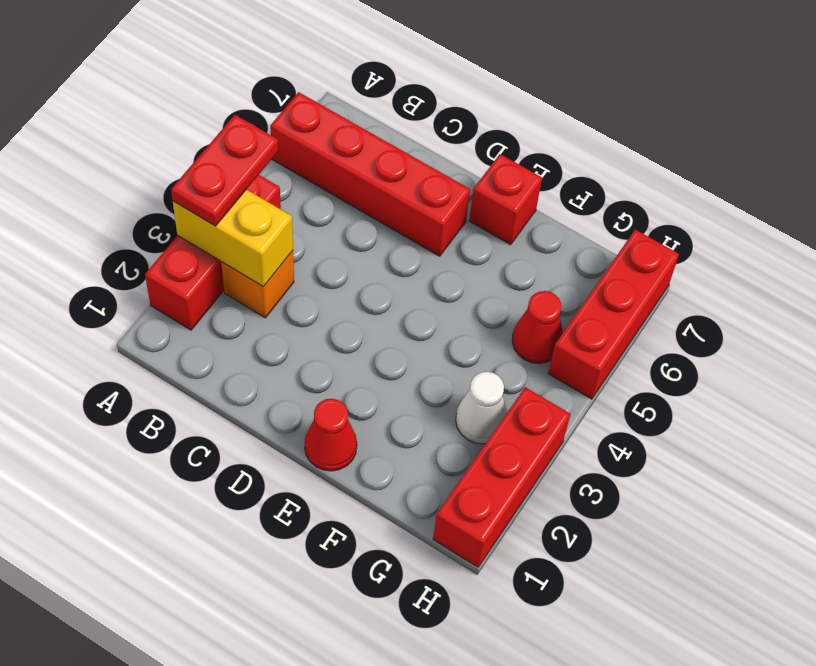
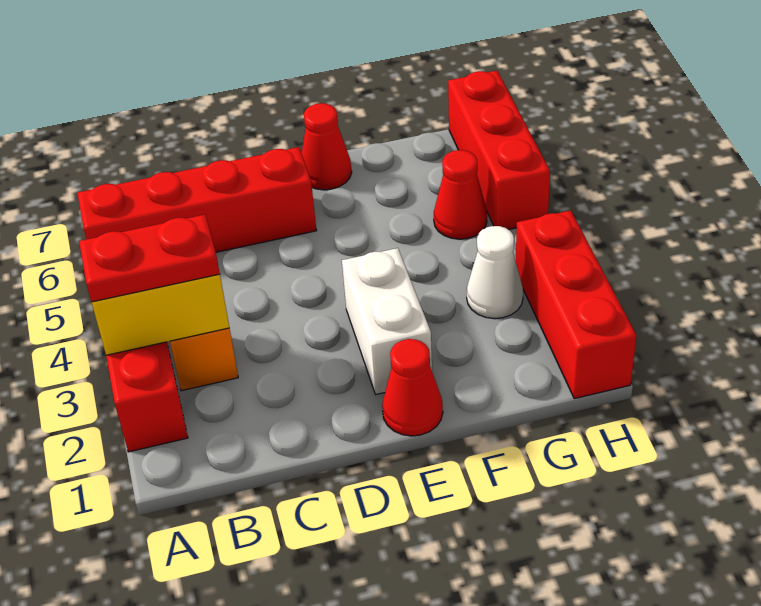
red 1x2 plate [171,115,278,226] -> red 1x2 plate turned to [79,215,220,302]
none -> white 1x2 brick [342,248,432,394]
red 1x1 brick [469,154,542,245] -> red 1x1 cone [302,103,352,190]

